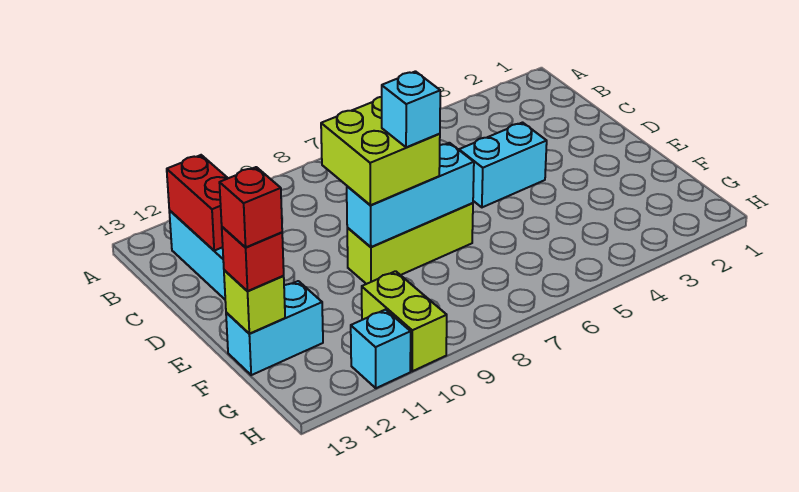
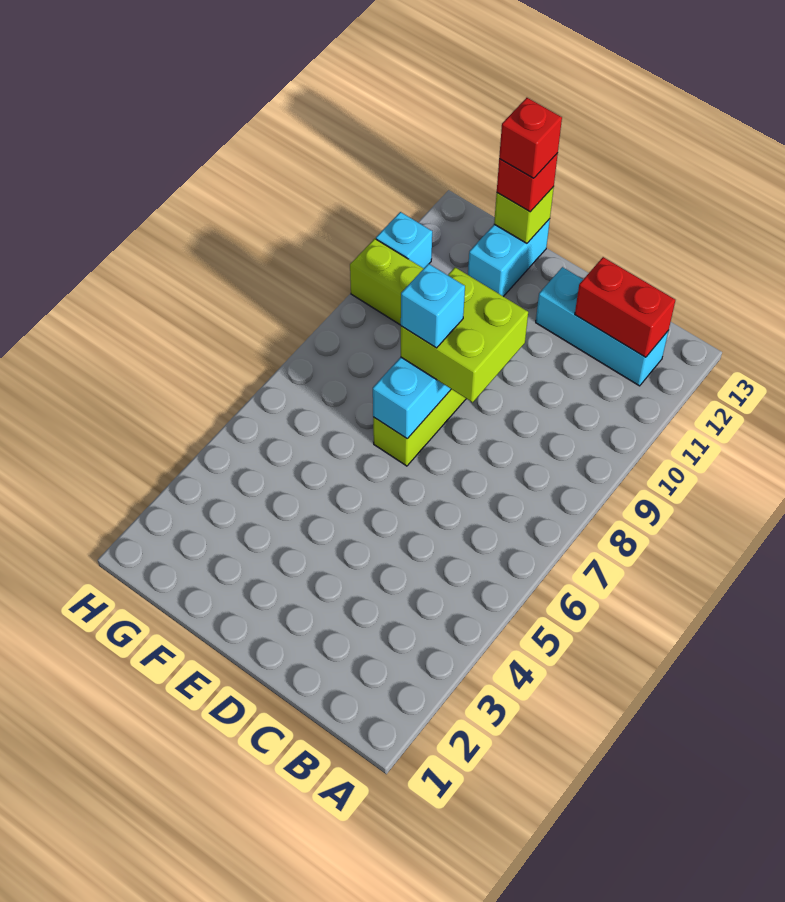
cyan 1x2 brick [459,123,547,207] -> none

